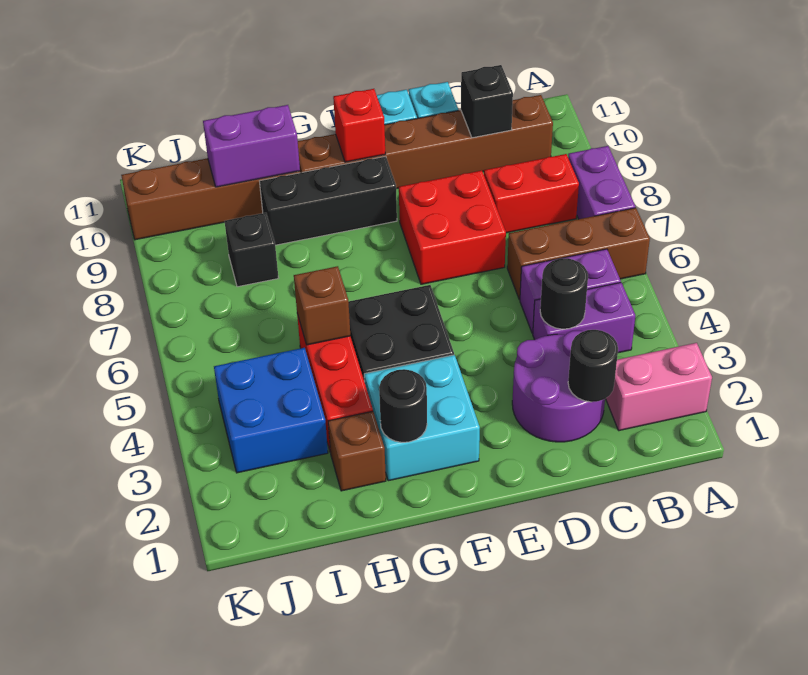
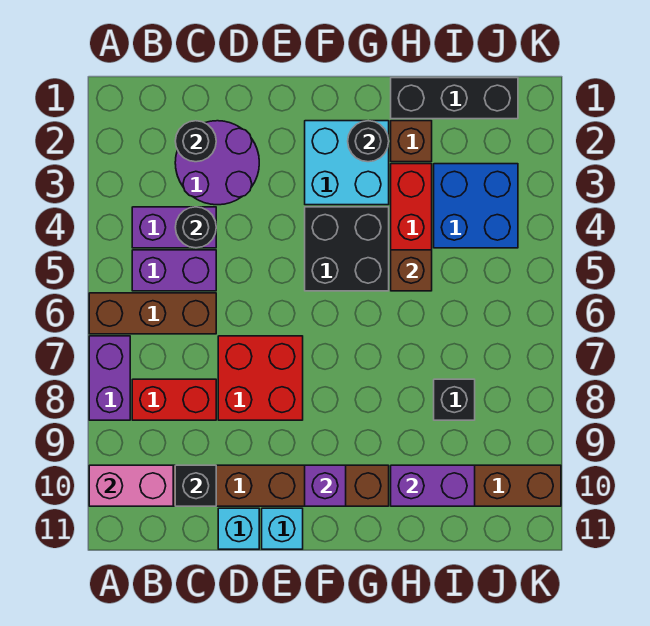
pink 1x2 brick [606,343,712,431] -> pink 1x2 brick moved to [89,465,173,506]
black 1x3 brick [260,156,397,245] -> black 1x3 brick moved to [391,78,518,119]
red 1x1 brick [333,89,385,162] -> purple 1x1 brick [305,465,346,506]

